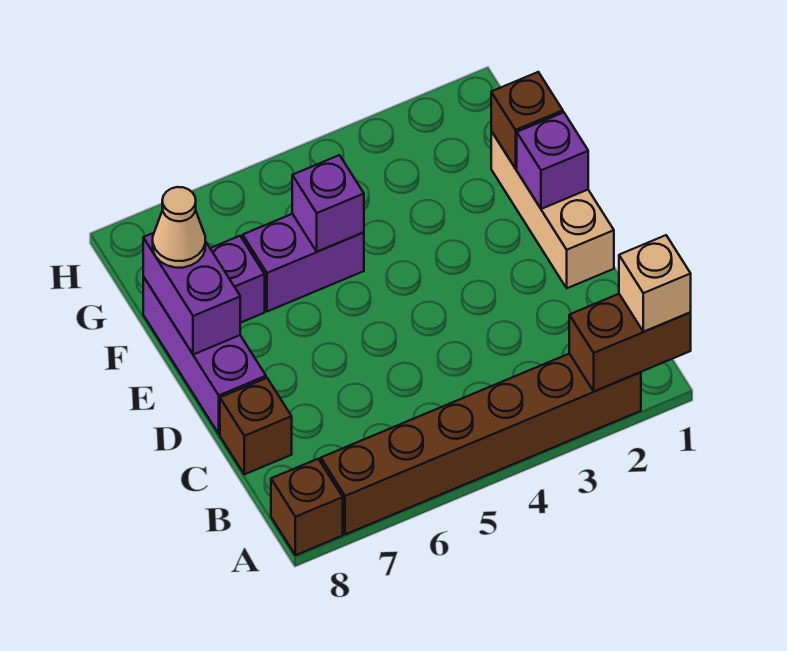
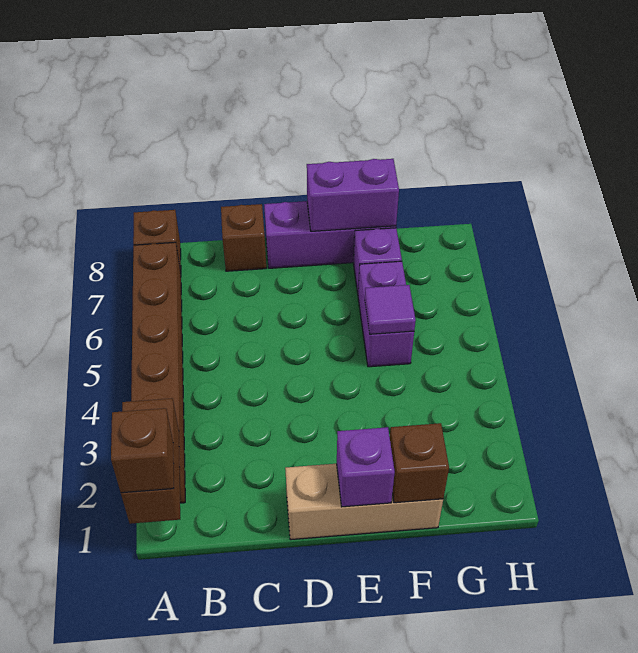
tan 1x1 brick [619,235,691,332] -> brown 1x1 brick [111,408,174,493]
purple 1x1 brick [292,155,364,252] -> purple 1x1 tile [365,285,416,334]
tan 1x1 cone [153,187,205,268] -> none

